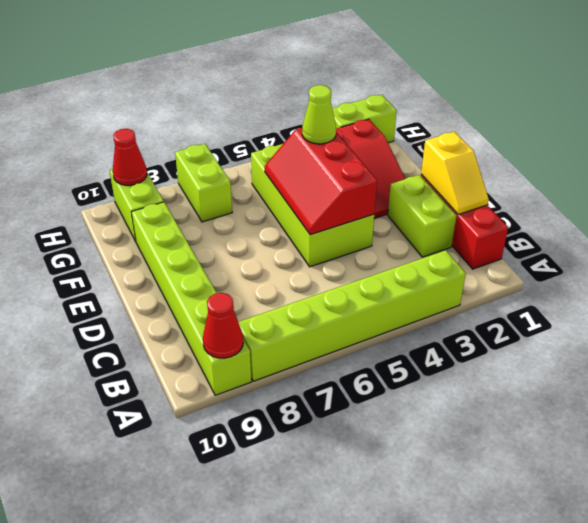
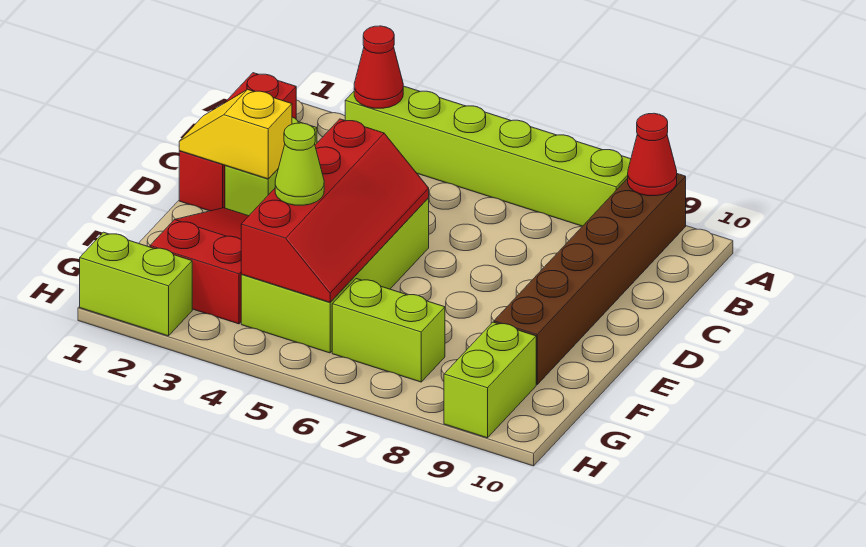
lime 1x6 brick [132,202,251,395] -> brown 1x6 brick [494,174,686,384]
yellow 1x2 slope [421,132,489,214] -> yellow 1x2 slope turned to [179,89,292,179]
red 2x3 slope [265,128,377,235] -> red 2x4 slope [241,119,429,302]
lime 1x2 brick [175,144,232,222] -> lime 1x2 brick turned to [332,279,445,382]
red 1x1 cone [113,129,147,185] -> red 1x1 cone moved to [354,26,403,108]

